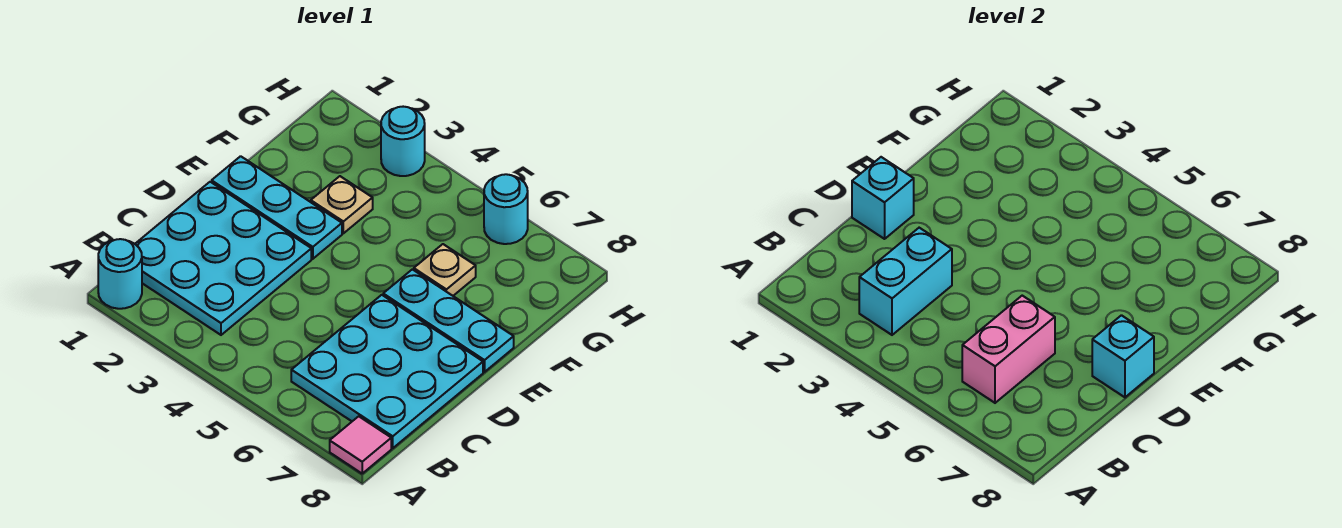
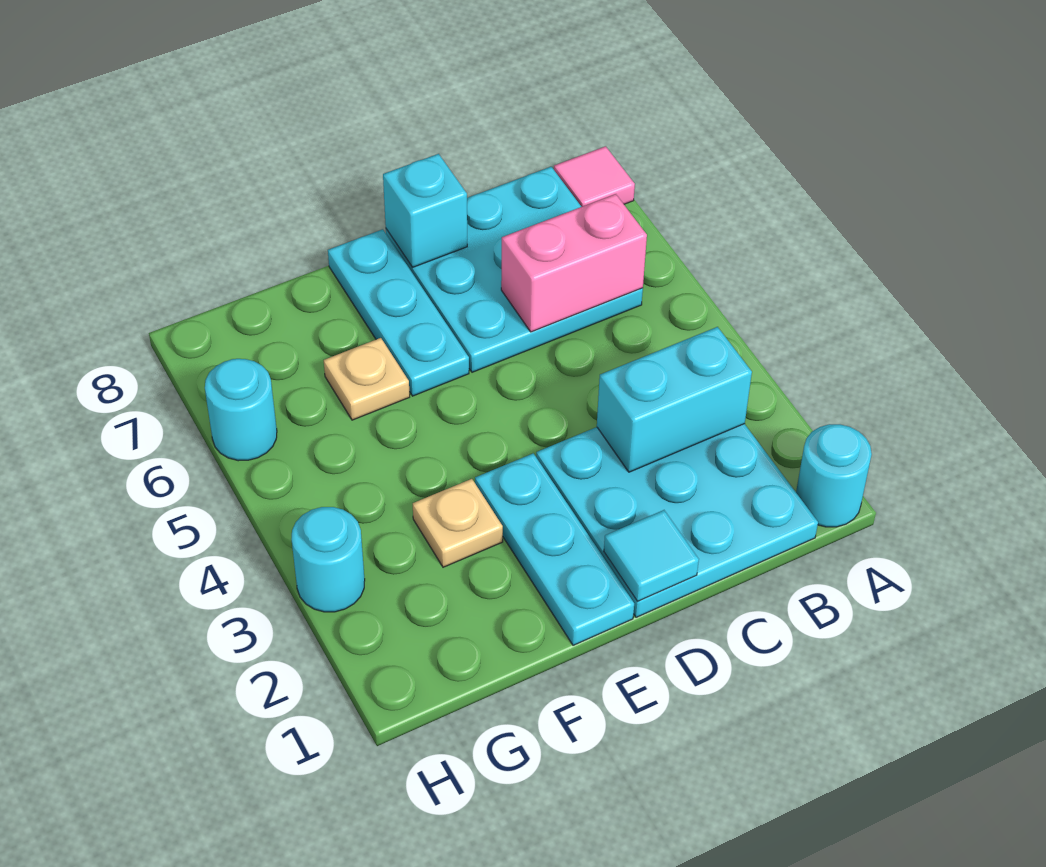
cyan 1x1 brick [852,157,914,239] -> cyan 1x1 tile [604,510,699,601]

